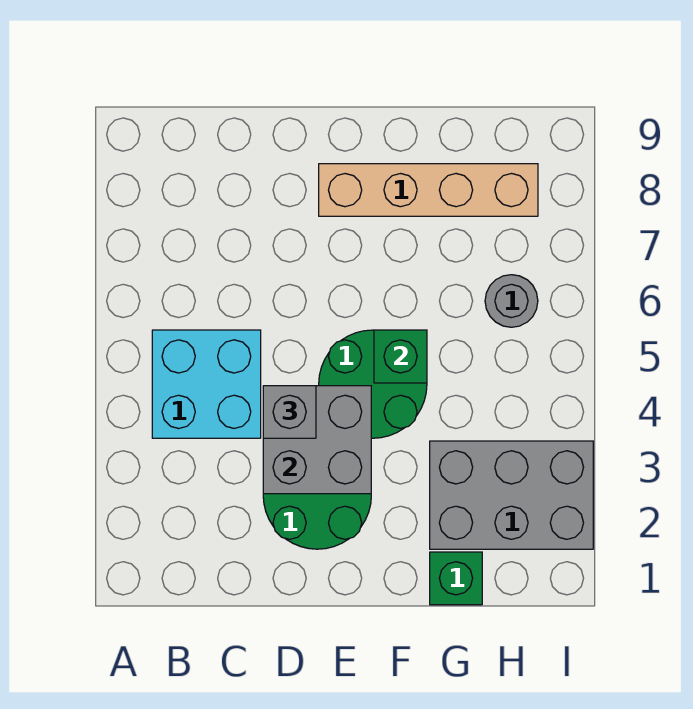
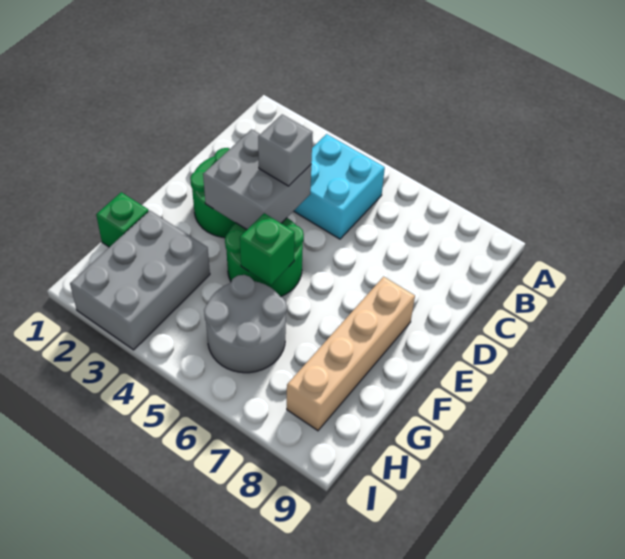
grey 1x1 round brick [485,275,538,327] -> grey 2x2 round brick [204,275,287,373]

